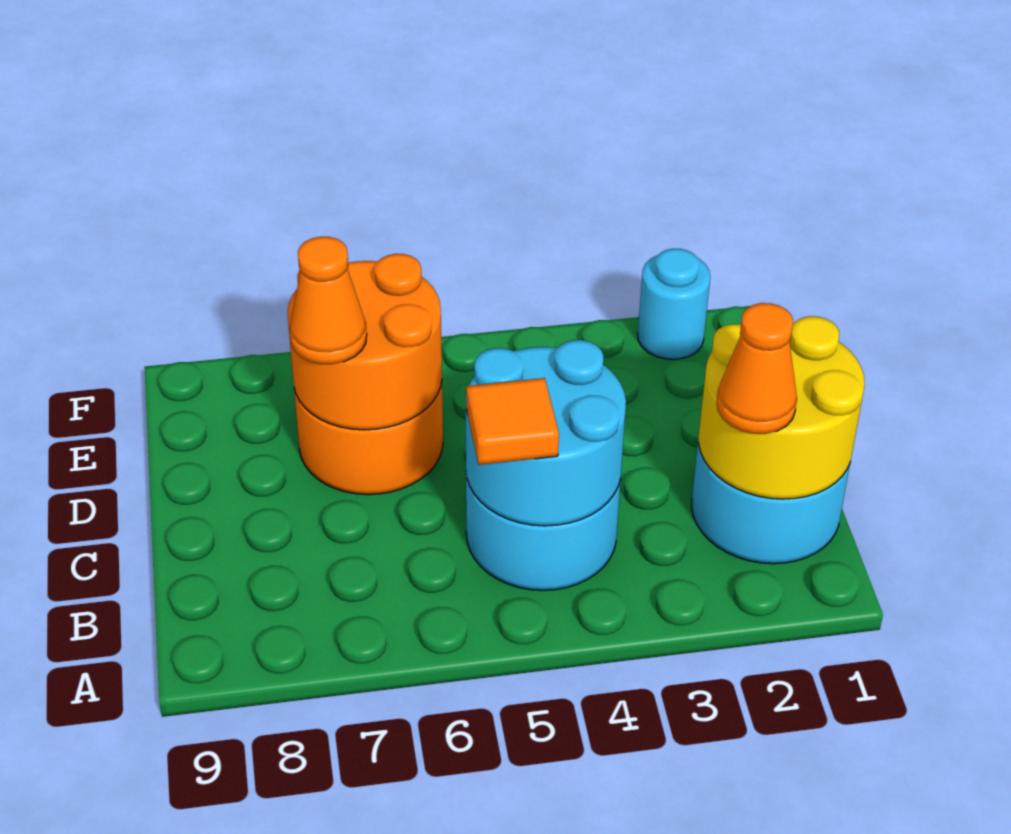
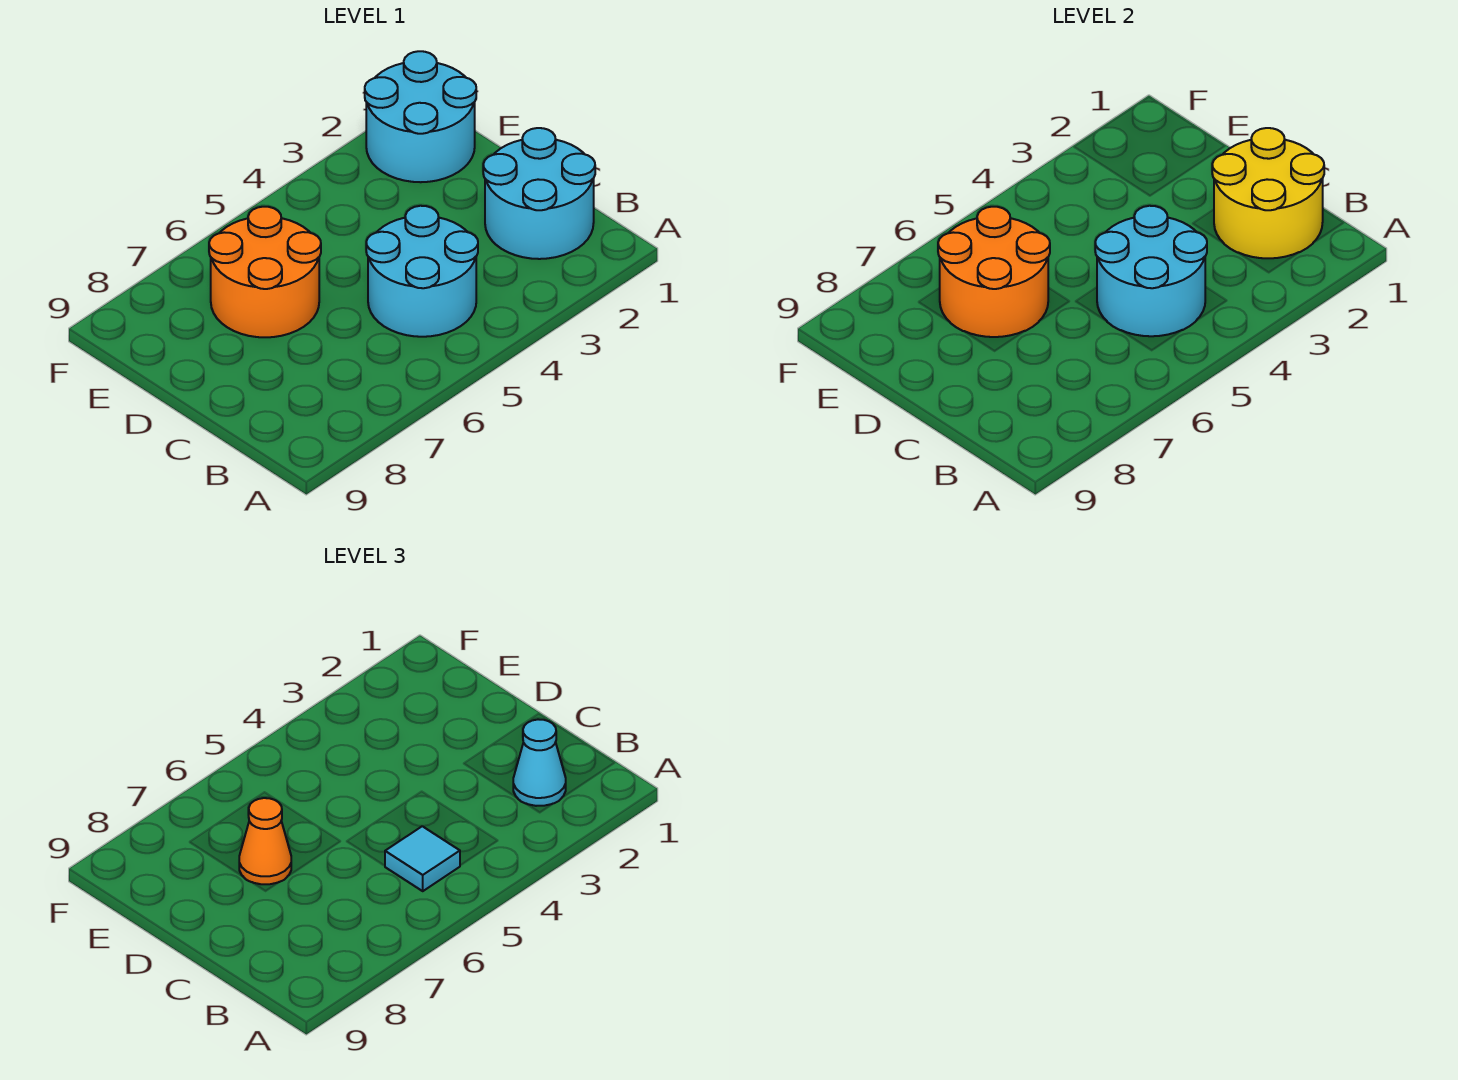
orange 1x1 cone [717,303,797,434] -> cyan 1x1 cone [513,719,566,806]
orange 1x1 tile [466,378,559,465] -> cyan 1x1 tile [385,826,460,891]
cyan 1x1 round brick [638,249,710,359] -> cyan 2x2 round brick [365,51,476,182]

